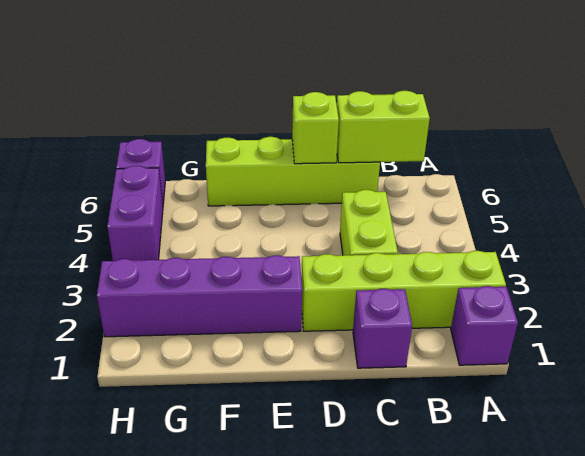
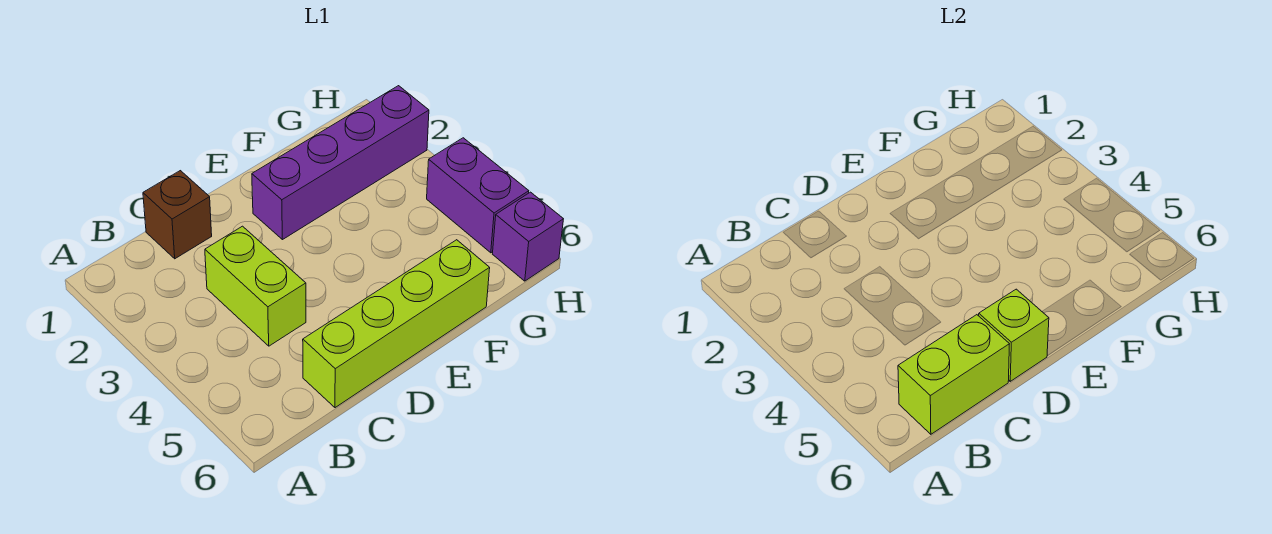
purple 1x1 brick [451,286,518,365] -> none
lime 1x4 brick [301,251,506,331] -> none
purple 1x1 brick [353,289,412,368] -> brown 1x1 brick [143,171,212,259]

